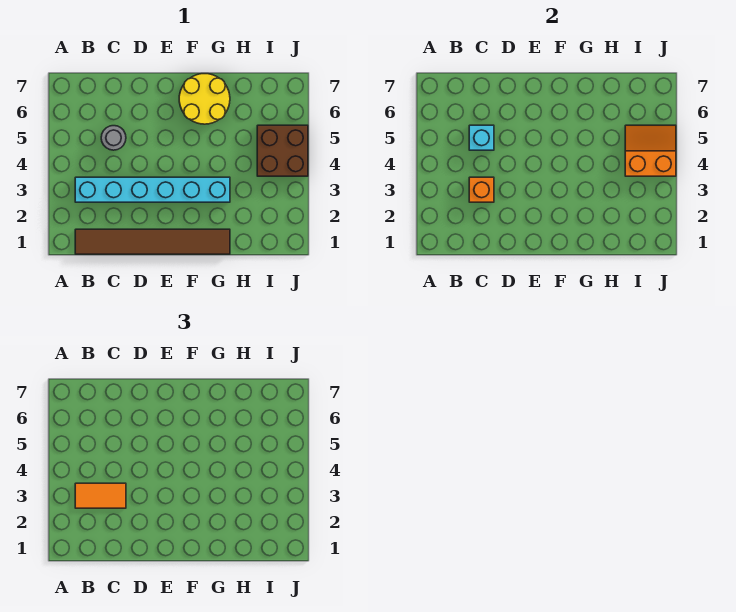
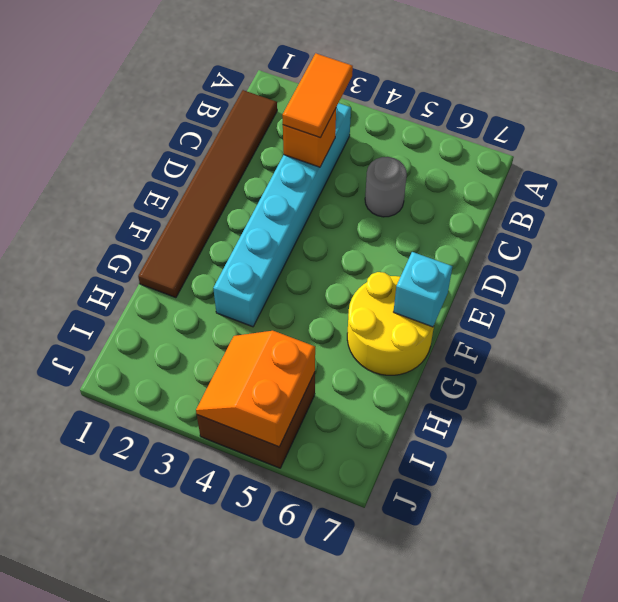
cyan 1x1 brick [469,125,494,150] -> cyan 1x1 brick moved to [394,252,452,327]
orange 2x2 slope [625,125,676,176] -> orange 2x2 slope turned to [196,331,315,447]

